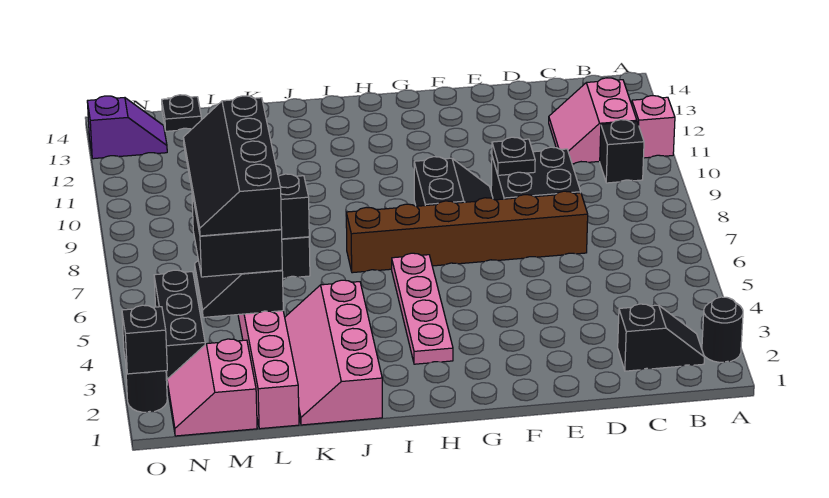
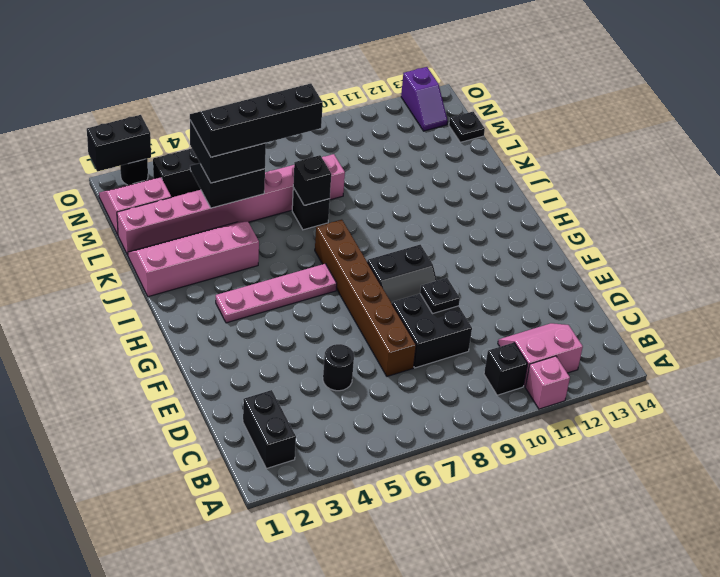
black 1x1 round brick [702,297,743,362] -> black 1x1 round brick moved to [323,344,354,391]
black 1x2 slope [618,304,704,371] -> black 1x2 brick [243,390,296,469]
black 1x1 brick [122,305,167,374] -> black 1x2 brick [87,115,151,171]

